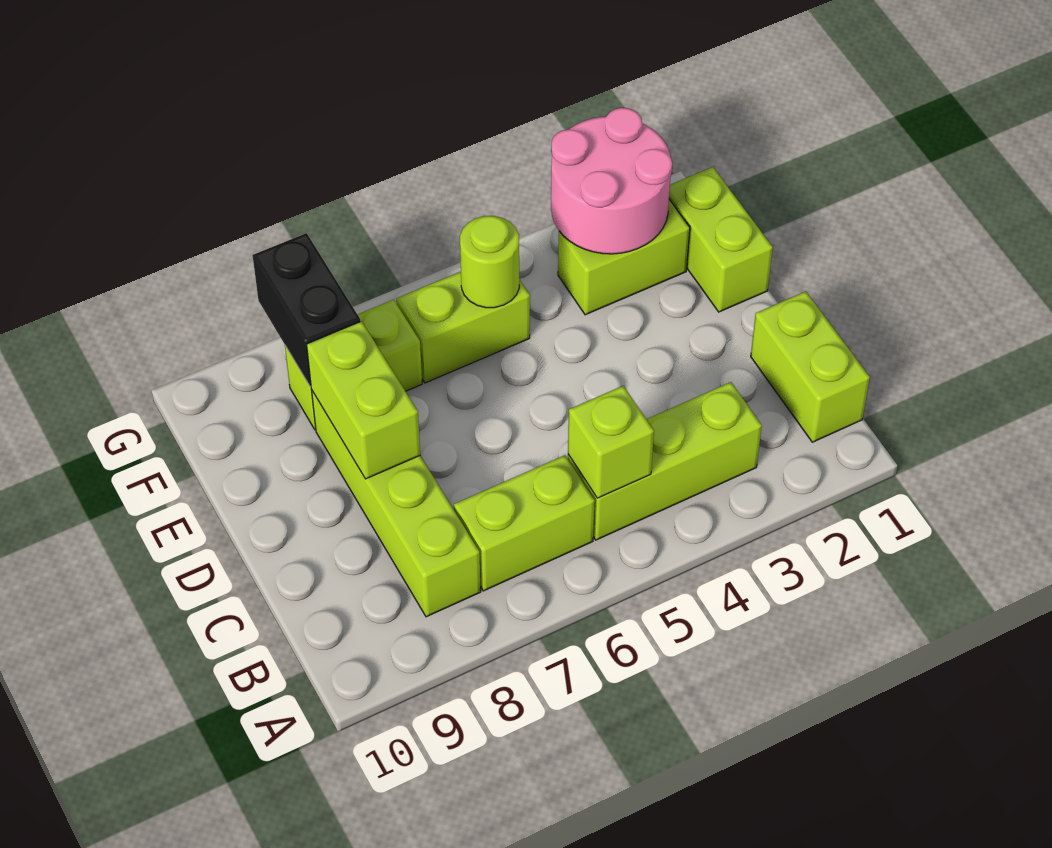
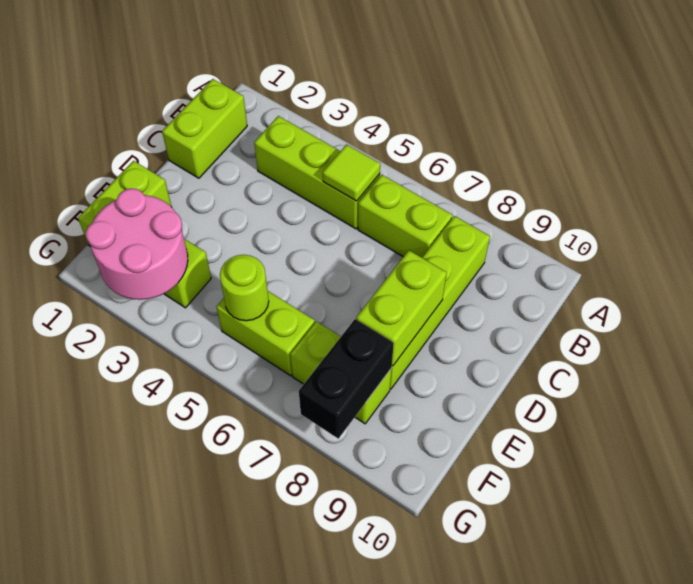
lime 1x1 brick [568,386,654,498] -> lime 1x1 tile [323,145,380,201]

